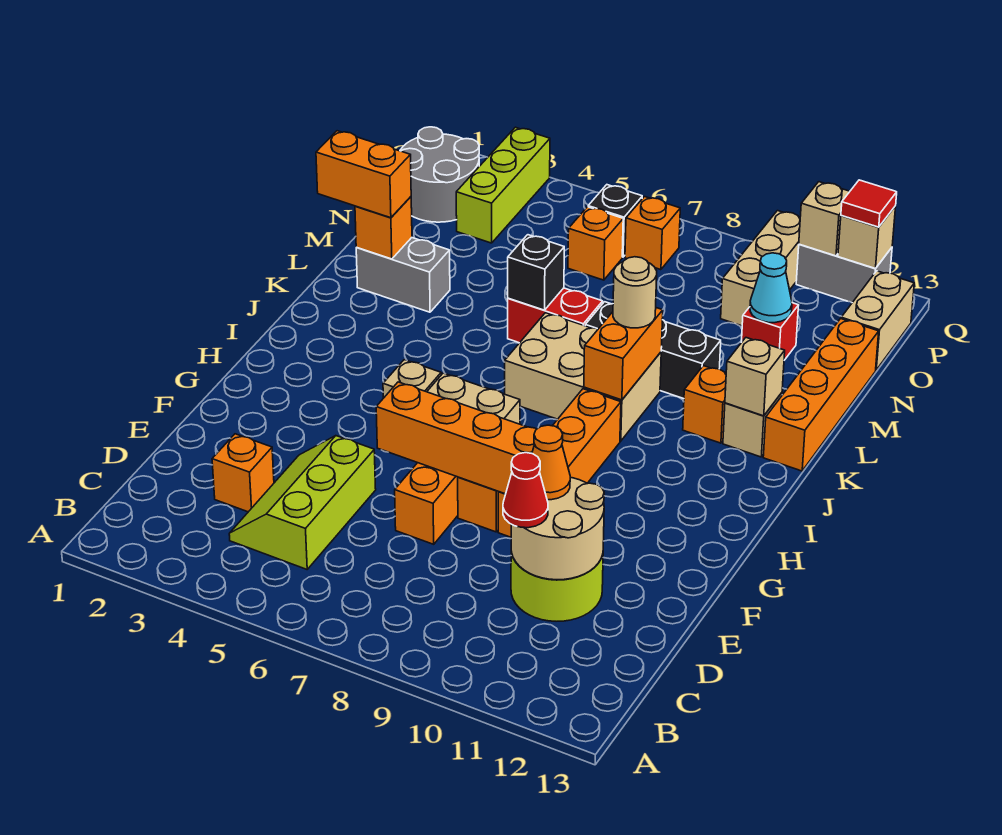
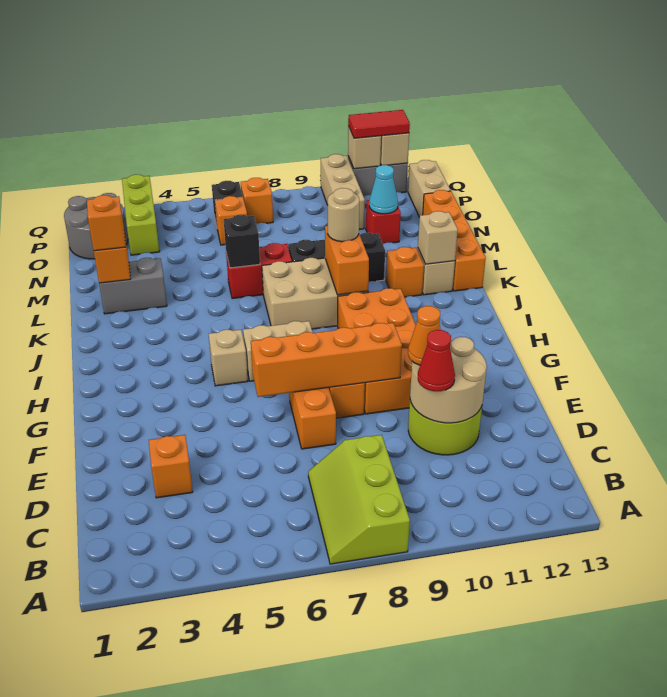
lime 2x3 slope [229,436,376,569] -> lime 2x3 slope moved to [308,435,410,564]
orange 1x4 brick [498,389,621,537] -> orange 2x4 brick [338,288,416,414]
orange 1x2 brick [316,131,411,218] -> orange 1x1 brick [87,195,126,251]
red 1x1 tile [841,180,897,227] -> red 1x2 tile [348,110,410,138]

